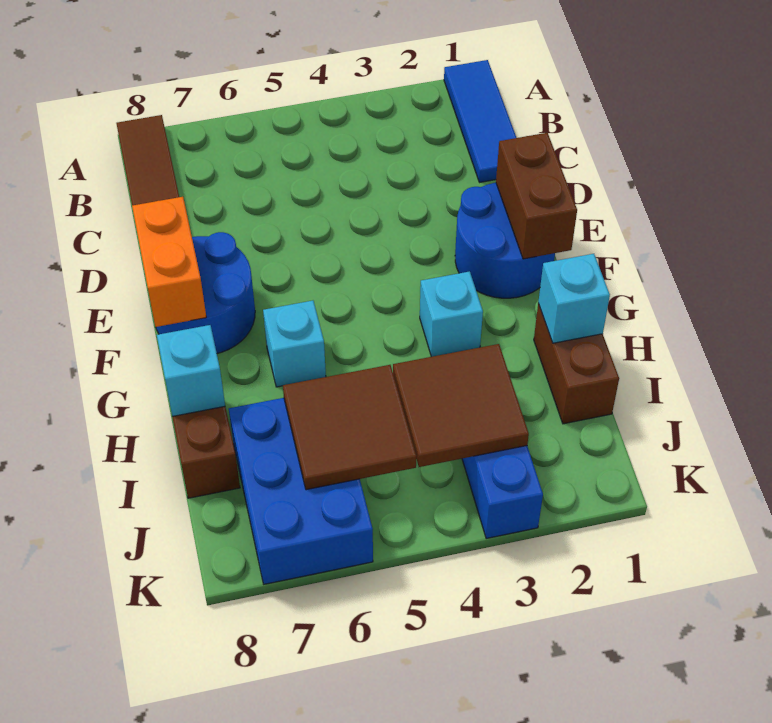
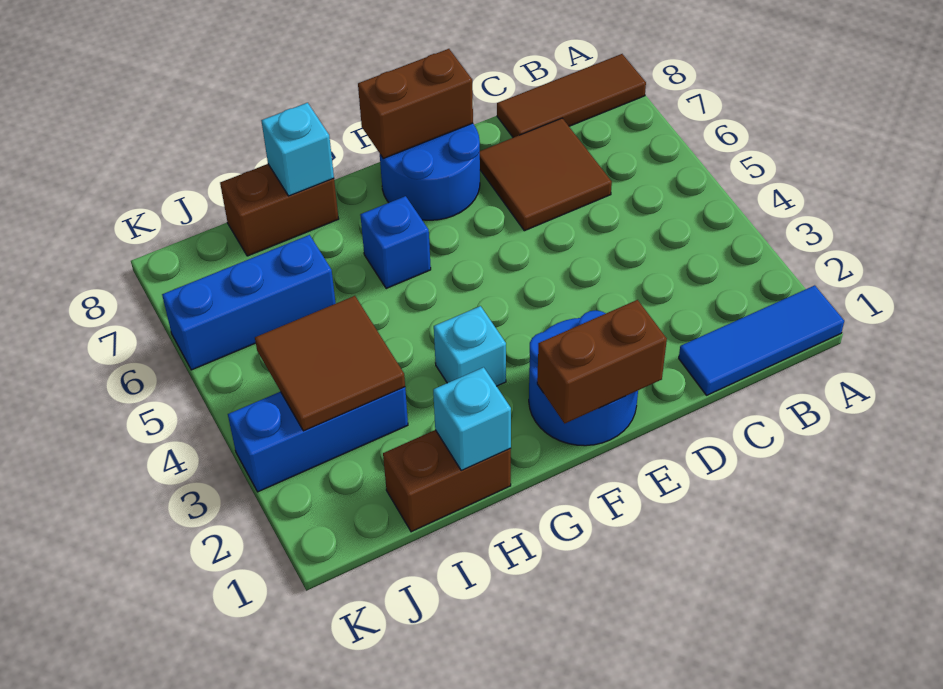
orange 1x2 brick [132,197,206,327] -> brown 1x2 brick [358,49,473,159]
cyan 1x1 brick [263,301,326,387] -> blue 1x1 brick [360,196,431,289]
brown 2x2 tile [283,365,416,490] -> brown 2x2 tile moved to [480,118,612,231]
blue 2x3 brick [229,398,373,584] -> blue 1x3 brick [162,235,336,370]

